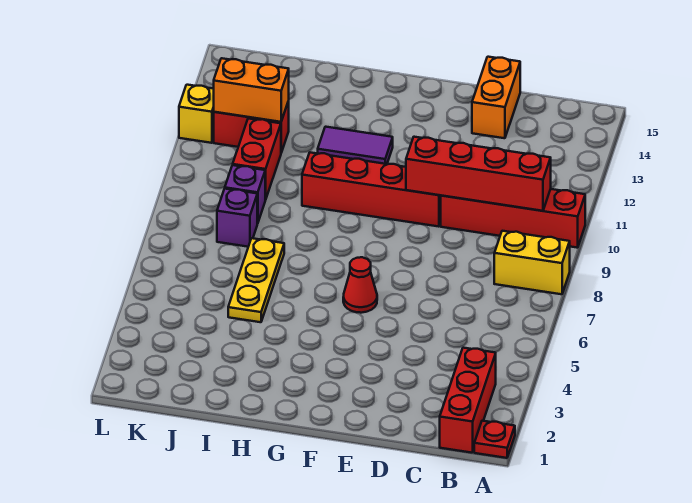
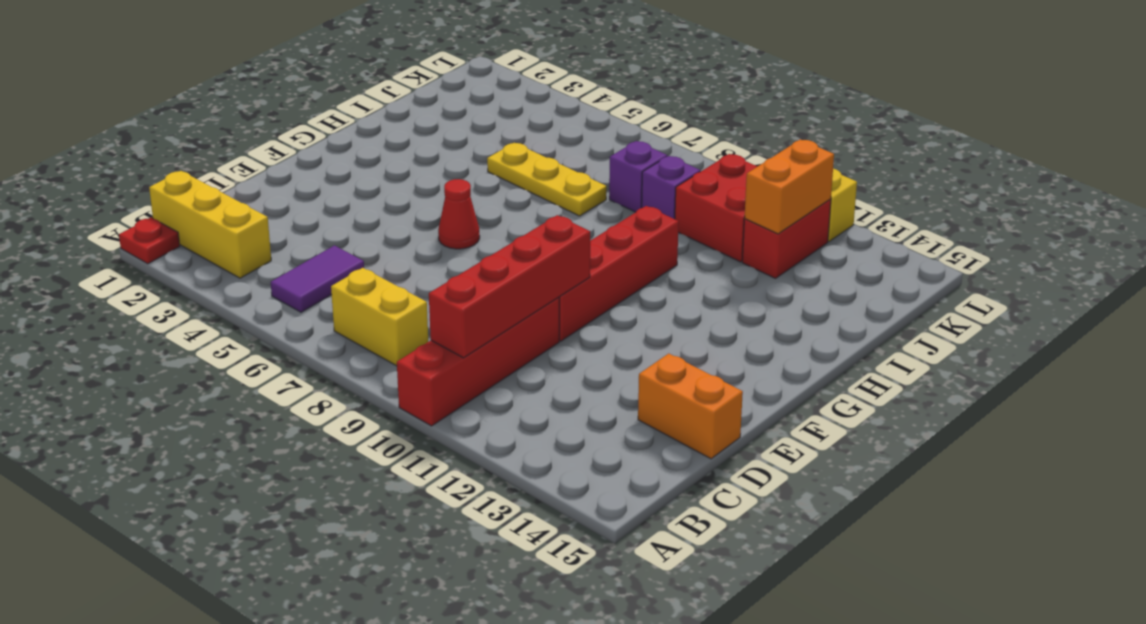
yellow 1x2 brick [494,231,570,294] -> yellow 1x2 brick turned to [331,268,428,366]
red 1x3 brick [440,348,496,453] -> yellow 1x3 brick [149,171,271,278]
purple 1x2 tile [318,127,393,164] -> purple 1x2 tile moved to [271,245,364,312]
red 1x2 brick [233,118,281,200] -> red 2x2 brick [675,154,757,262]

